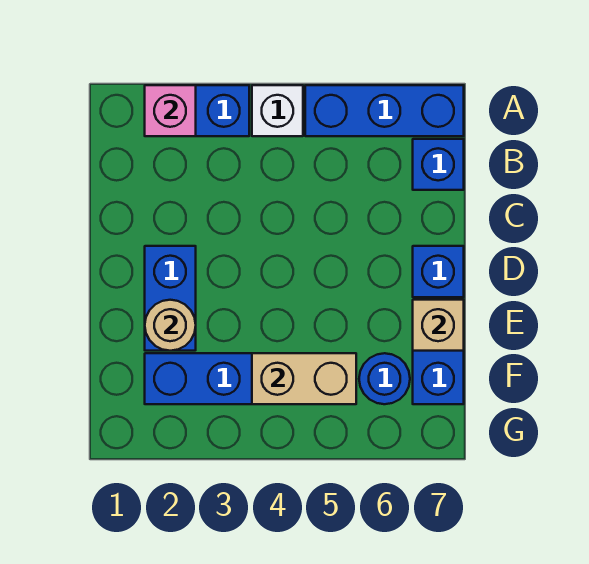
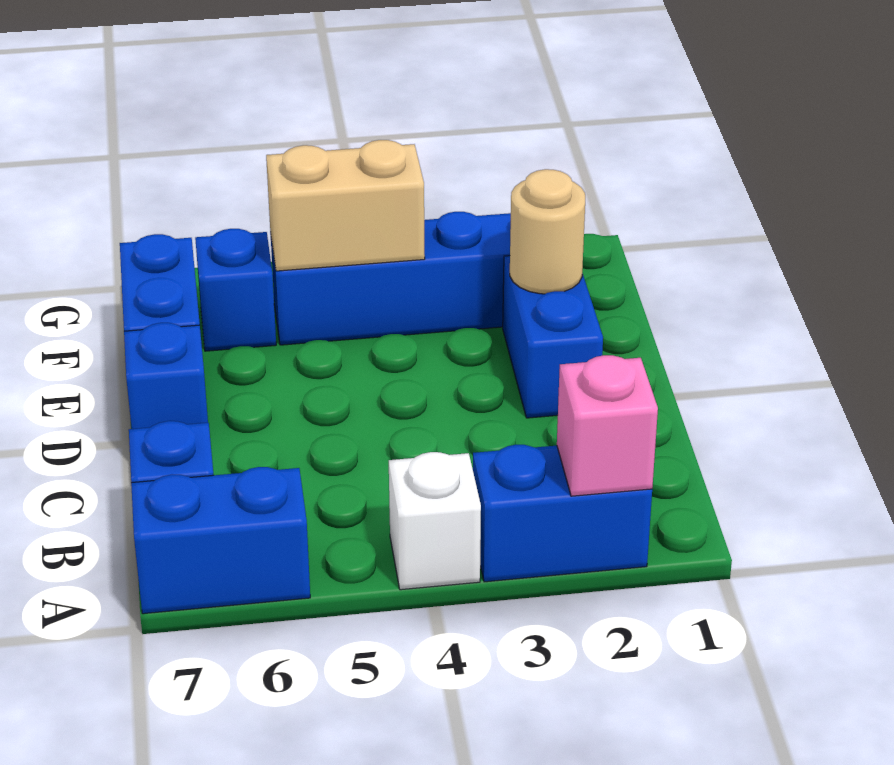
blue 1x3 brick [305,85,464,136] -> blue 1x2 brick [131,467,310,614]
tan 1x1 brick [413,300,464,351] -> none
blue 1x1 round brick [359,353,410,404] -> blue 1x1 brick [195,229,276,351]

